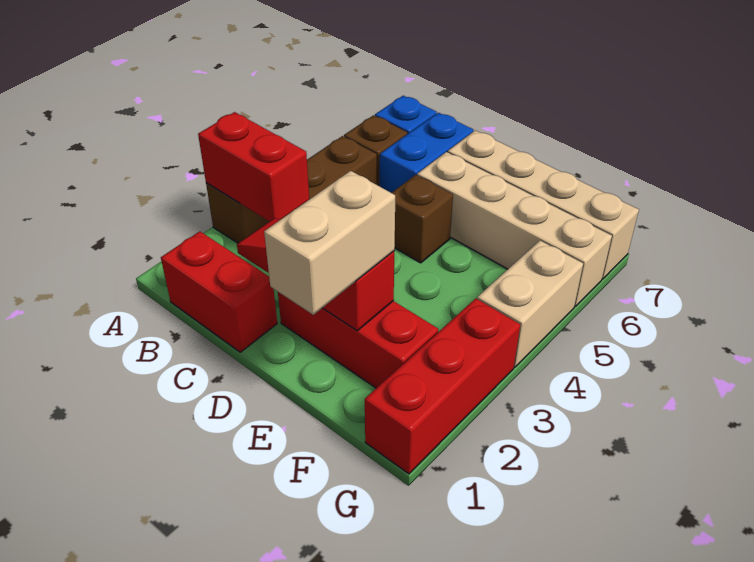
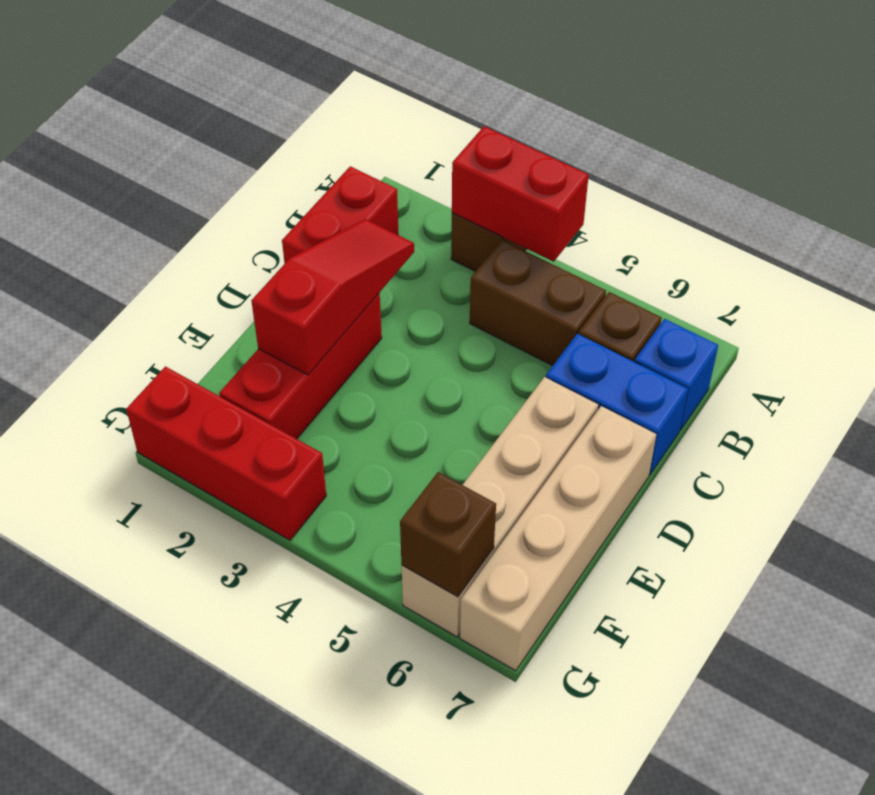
red 1x2 brick [198,112,309,222] -> red 1x2 brick turned to [452,126,589,262]
brown 1x1 brick [392,175,453,263] -> brown 1x1 brick moved to [400,472,496,597]
tan 1x2 brick [264,171,395,315] -> none
tan 1x2 brick [477,241,583,367] -> none

